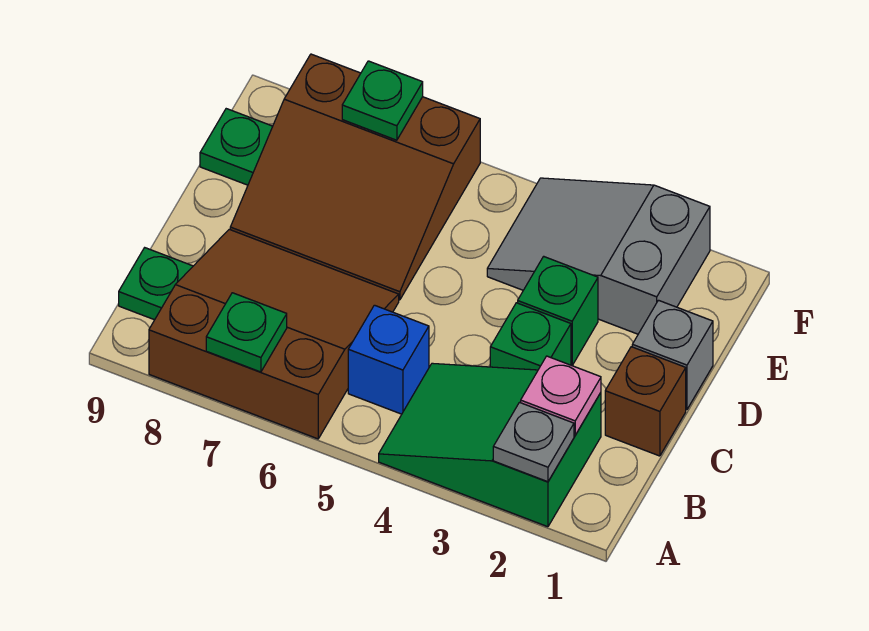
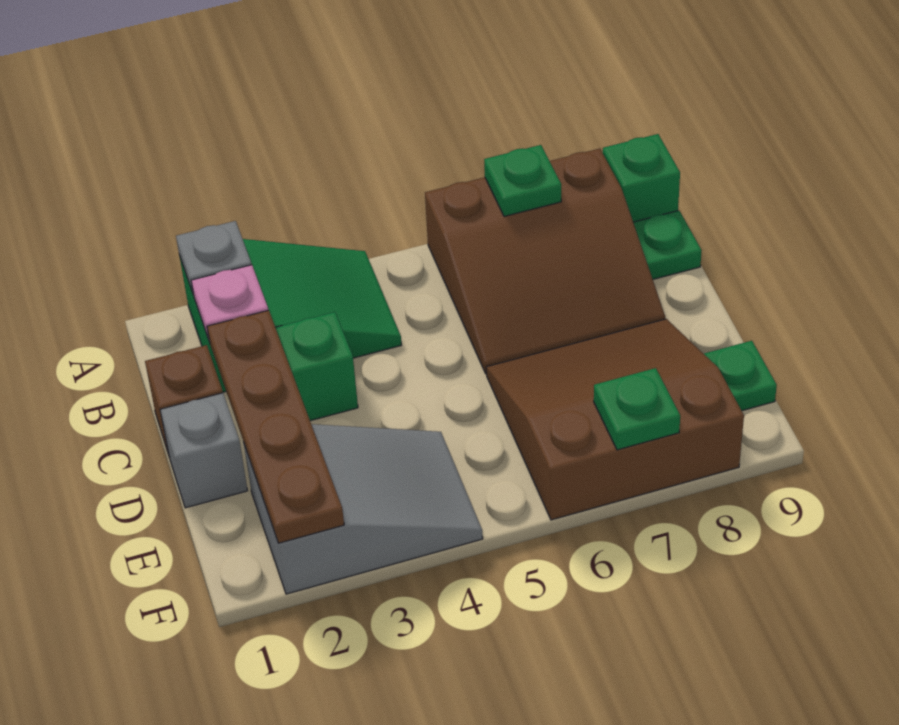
blue 1x1 brick [348,305,429,414] -> none
none -> brown 1x4 plate [207,310,344,543]
green 1x1 brick [518,256,598,366] -> green 1x1 brick moved to [603,134,680,222]

